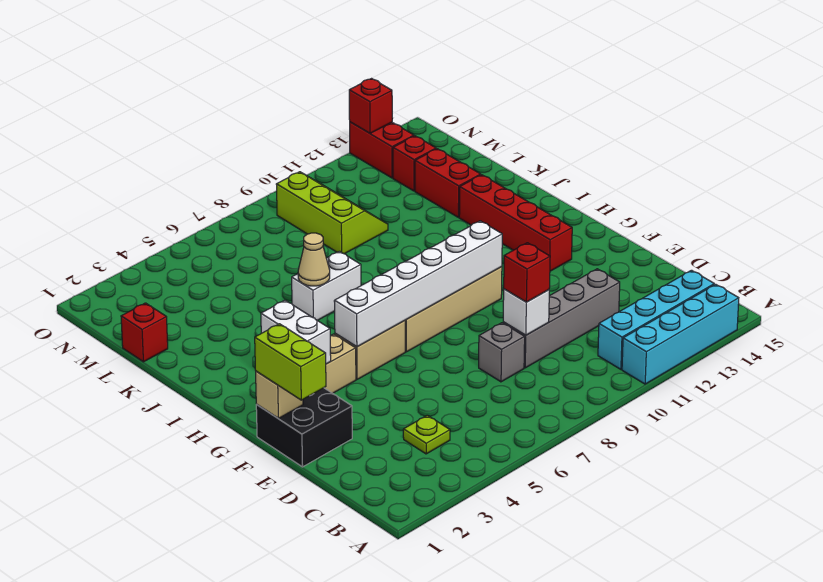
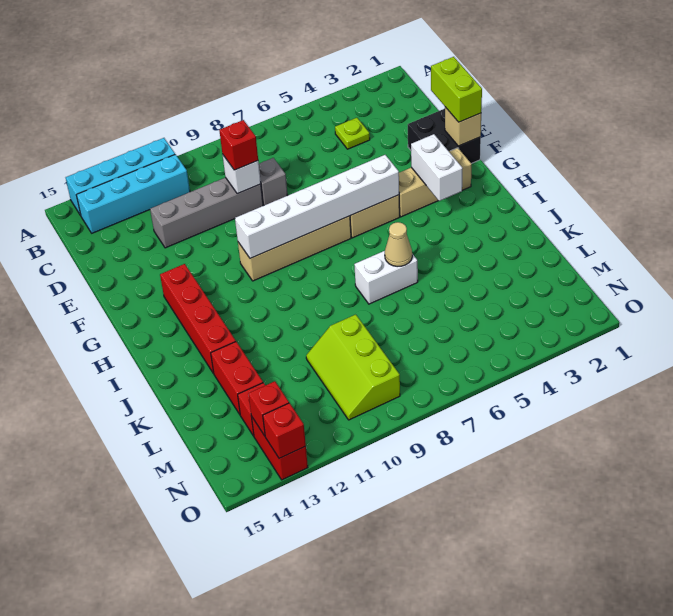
red 1x1 brick [121,303,168,362] -> red 1x1 brick moved to [248,381,289,436]

